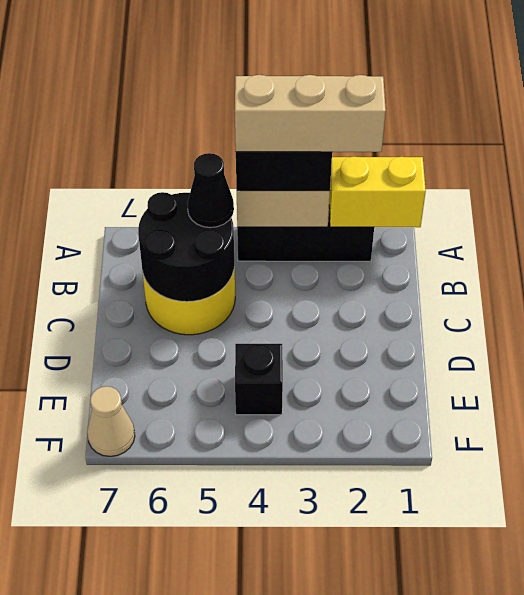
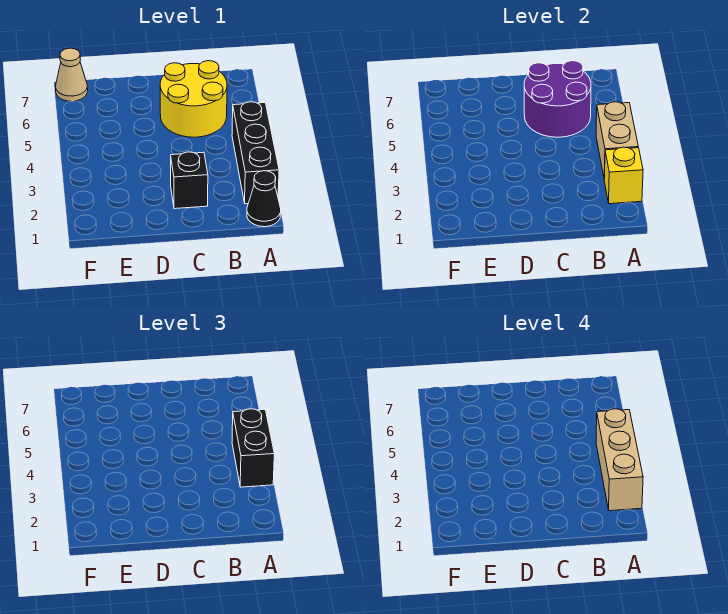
yellow 1x2 brick [329,157,426,227] -> yellow 1x1 brick [604,147,643,204]
black 2x2 round brick [138,192,234,302] -> purple 2x2 round brick [524,61,591,137]
black 1x1 cone [187,153,234,228] -> black 1x1 cone moved to [247,171,281,227]
black 1x1 brick [235,344,283,415] -> black 1x1 brick moved to [171,152,208,209]

